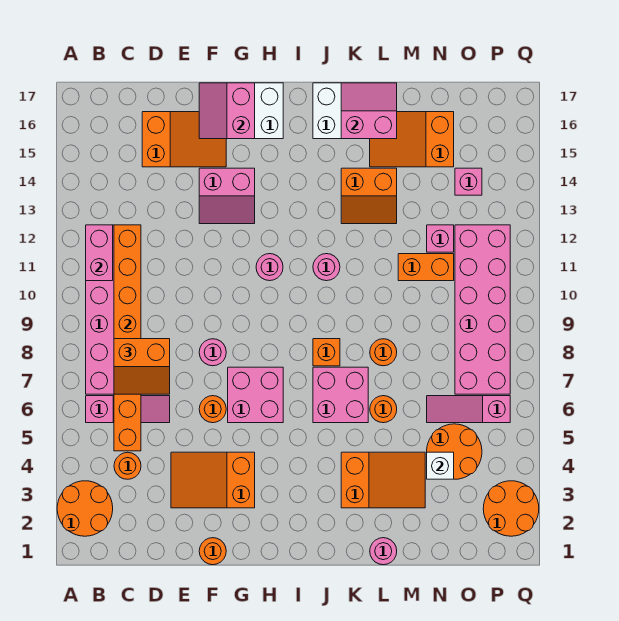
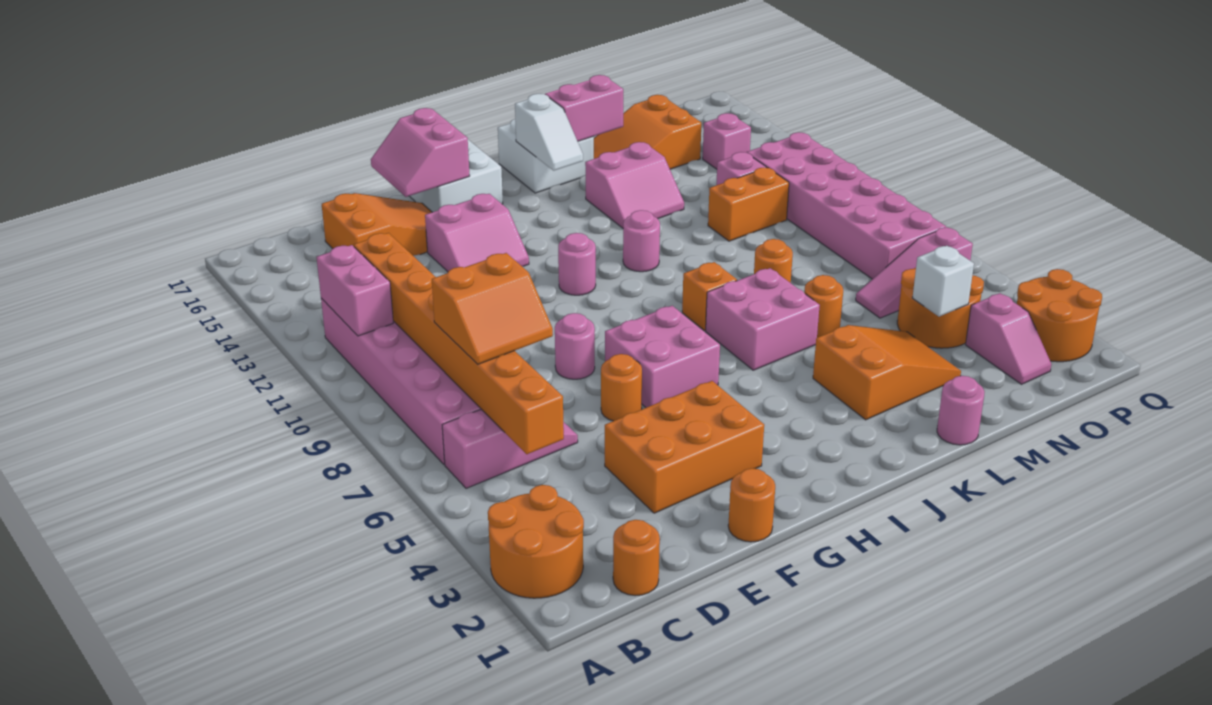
orange 1x1 round brick [114,452,141,479] -> orange 1x1 round brick moved to [613,520,660,596]
orange 2x3 slope [171,452,255,508] -> orange 2x3 brick [605,381,764,513]
none -> white 1x2 slope [515,94,583,171]
orange 2x2 slope [341,168,397,224] -> pink 2x2 slope [585,142,684,228]
none -> pink 1x2 slope [966,293,1052,384]

